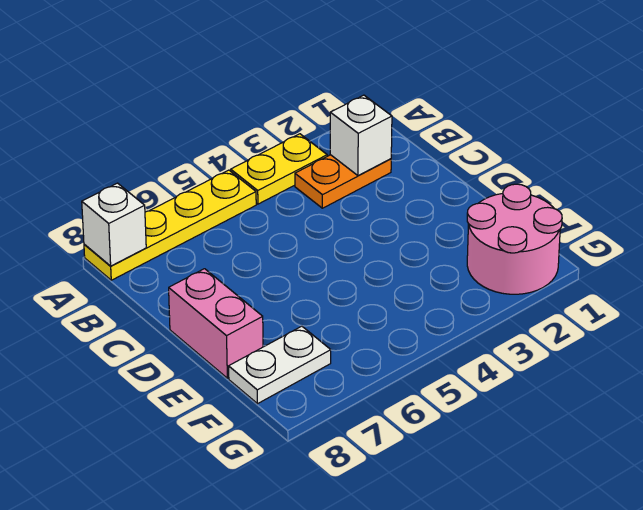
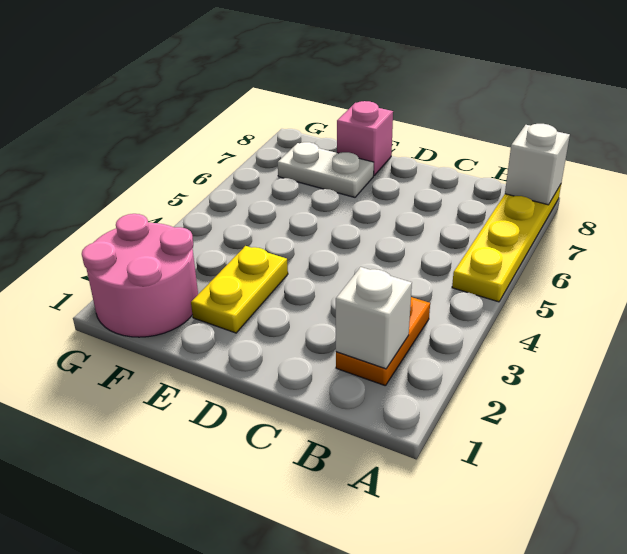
yellow 1x2 plate [231,134,327,204] -> yellow 1x2 plate moved to [191,246,288,333]
pink 1x2 brick [169,269,263,378] -> pink 1x1 brick [337,101,393,176]
white 1x2 plate [229,326,331,404] -> white 1x2 plate turned to [278,142,374,197]

